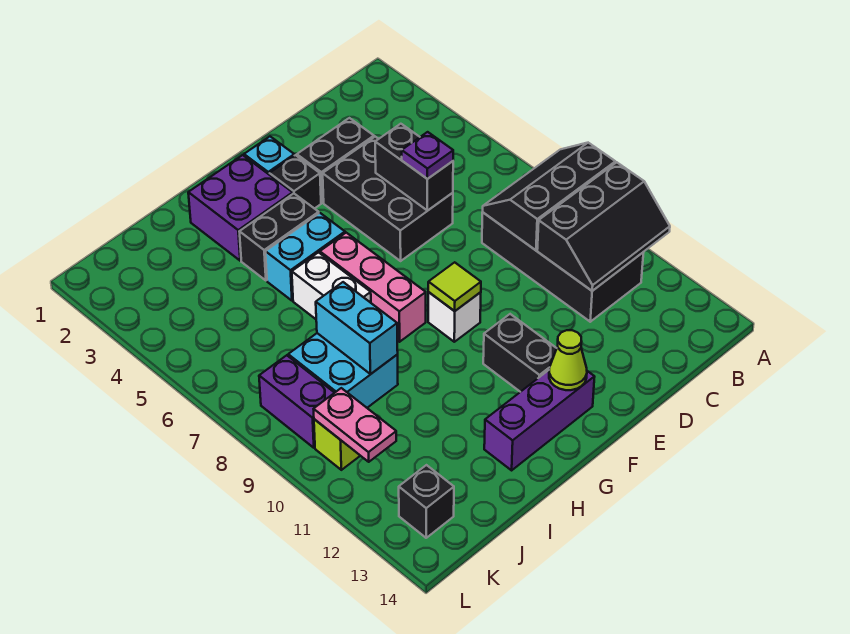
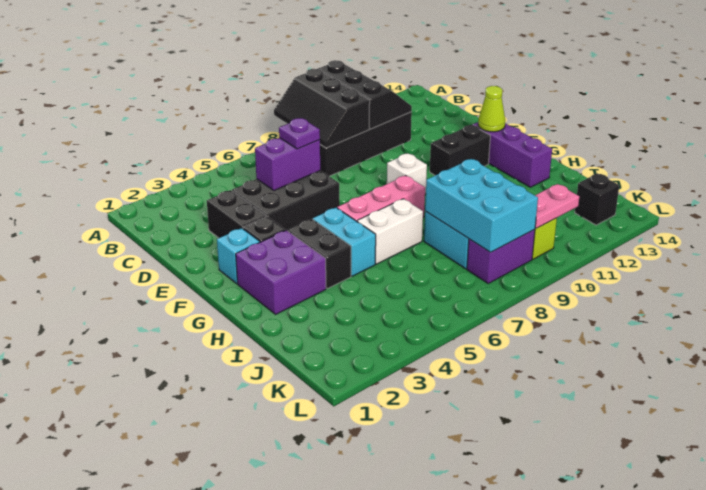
black 1x2 brick [375,124,453,211] -> purple 1x2 brick [255,138,320,190]
lime 1x1 tile [428,262,481,311] -> none
cyan 1x2 brick [316,282,398,374] -> cyan 2x3 brick [425,159,538,252]

